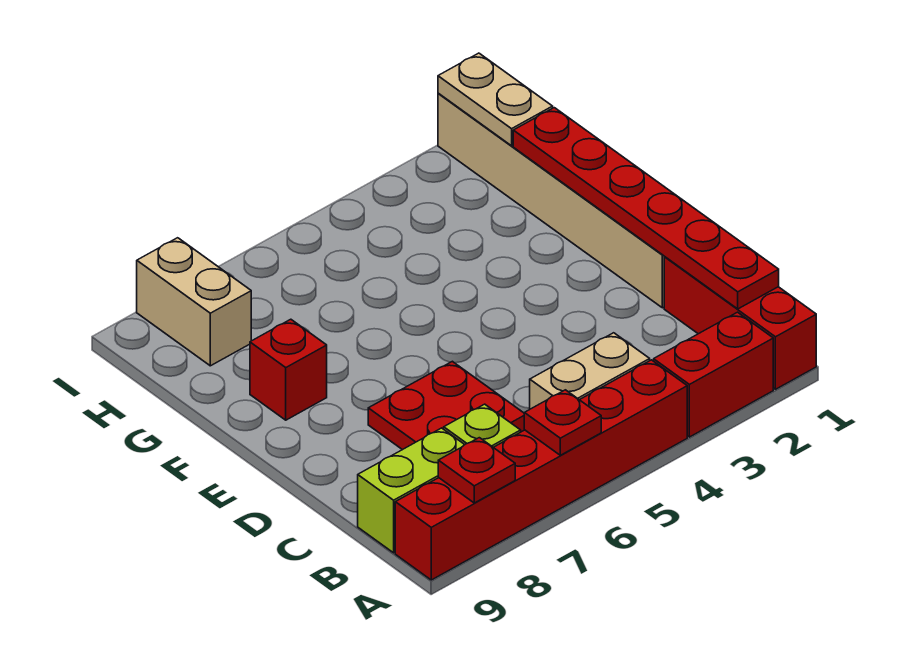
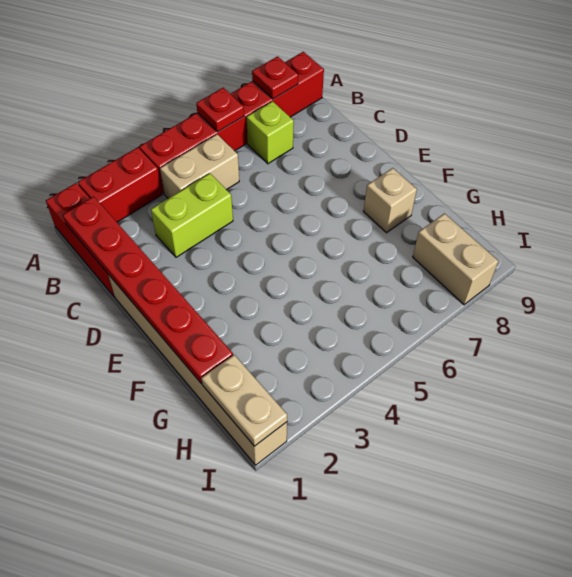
lime 1x2 brick [358,428,465,553] -> lime 1x2 brick moved to [151,173,233,257]
red 2x2 plate [368,361,524,450] -> none
red 1x1 brick [250,319,327,420] -> tan 1x1 brick [363,168,417,233]

